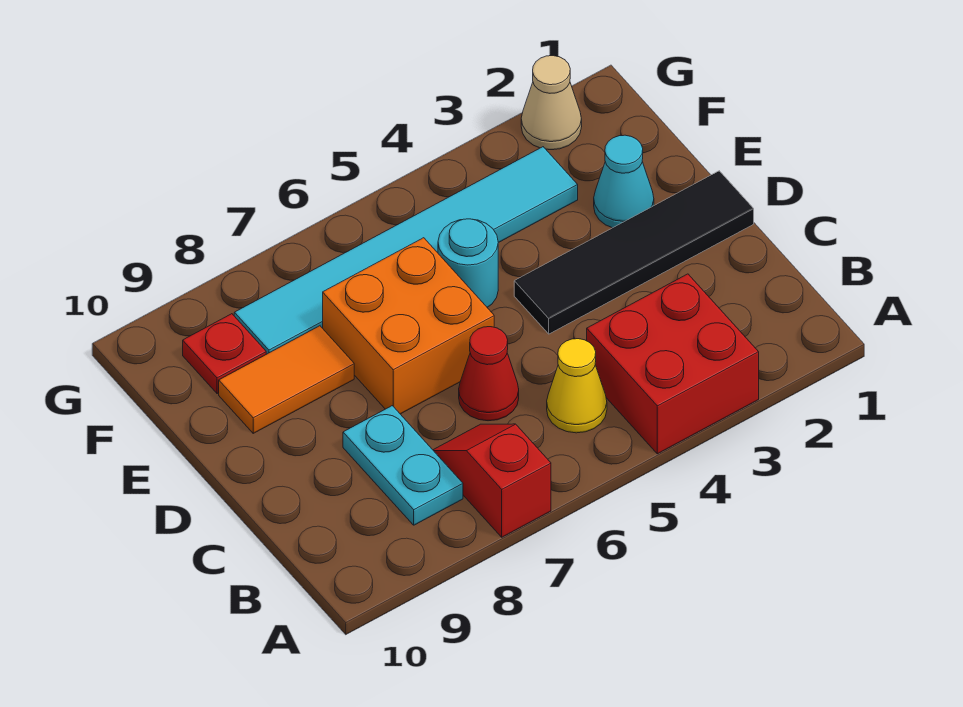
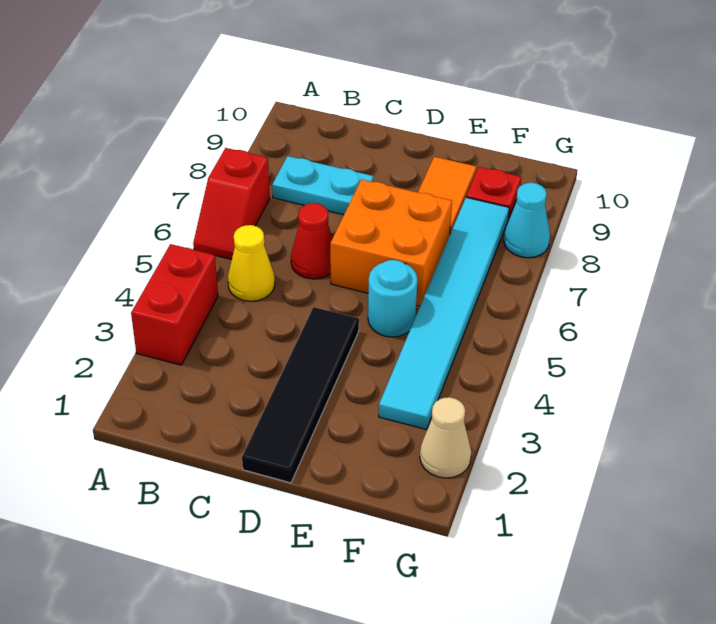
red 2x2 brick [587,274,759,454] -> red 1x2 brick [131,244,218,365]
red 1x2 slope [433,424,551,537] -> red 1x2 slope turned to [193,148,270,260]
cyan 1x1 cone [594,135,654,228] -> cyan 1x1 cone moved to [504,183,550,258]

